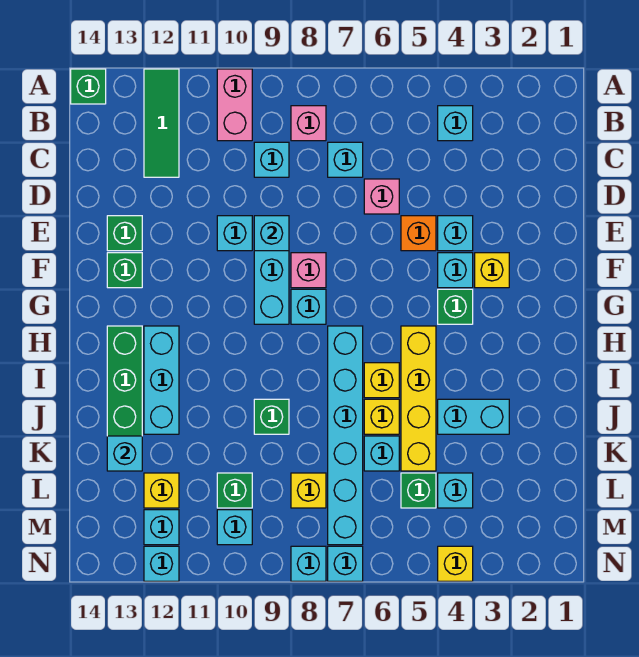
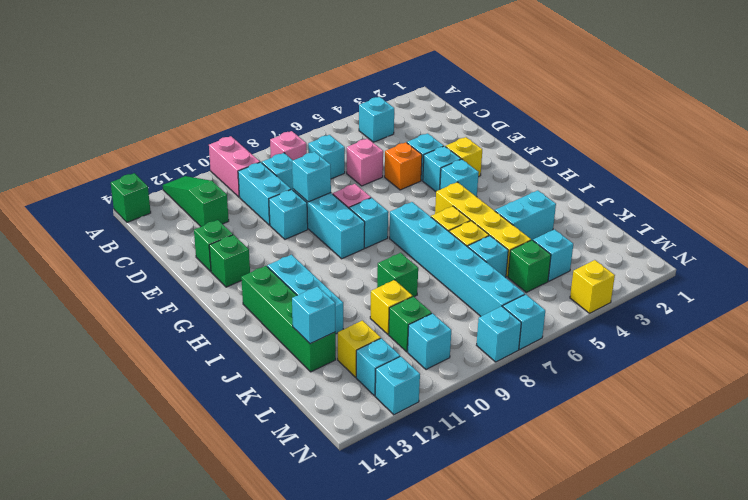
green 1x3 tile [144,69,179,177] -> green 1x3 slope [163,176,229,227]
none -> cyan 1x2 brick [238,162,291,225]
green 1x1 brick [438,289,473,324] -> cyan 1x1 brick [440,159,479,197]
yellow 1x1 brick [291,473,326,508] -> yellow 1x1 brick moved to [370,280,412,334]

